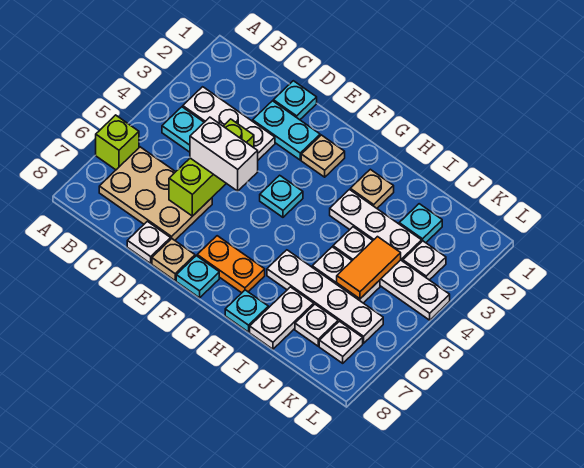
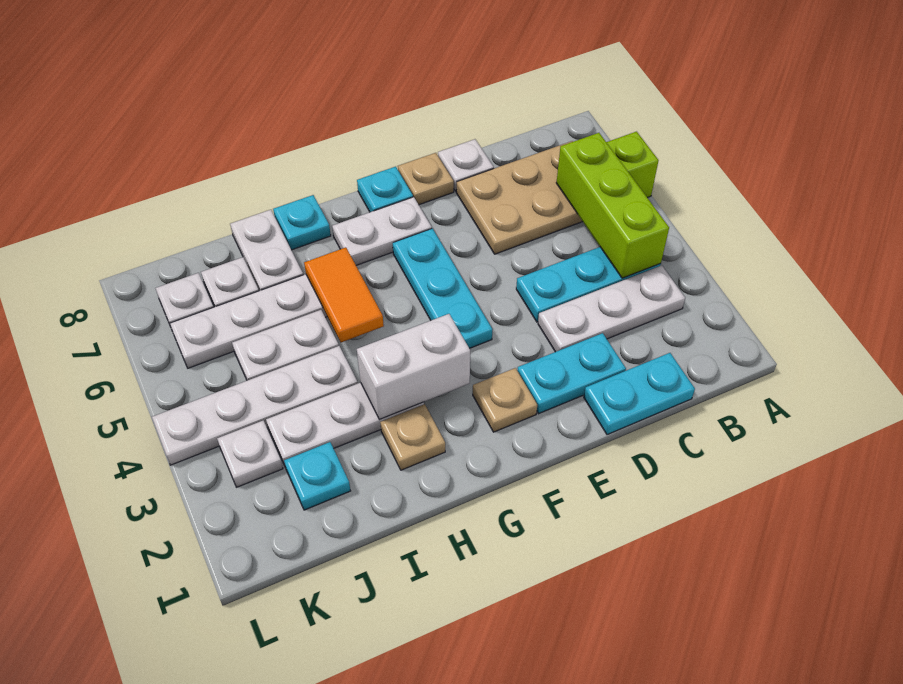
cyan 1x1 plate [273,81,317,120] -> cyan 1x2 plate [584,353,695,435]
lime 1x3 brick [169,119,254,216] -> lime 1x3 brick moved to [556,133,669,278]
white 1x2 brick [190,117,258,191] -> white 1x2 brick moved to [357,314,470,419]
cyan 1x1 plate [260,175,303,217] -> cyan 1x3 plate [393,228,493,348]
orange 1x2 plate [197,236,265,293] -> white 1x2 plate [332,197,432,265]
orange 1x2 tile [337,237,401,299] -> orange 1x2 tile moved to [304,248,384,342]

